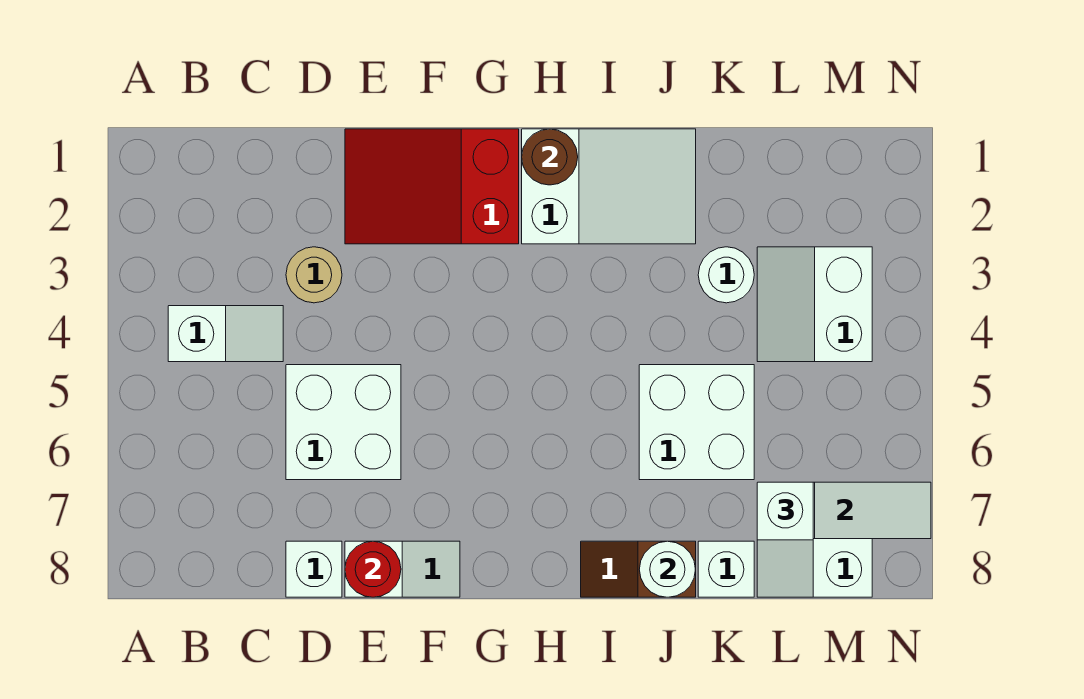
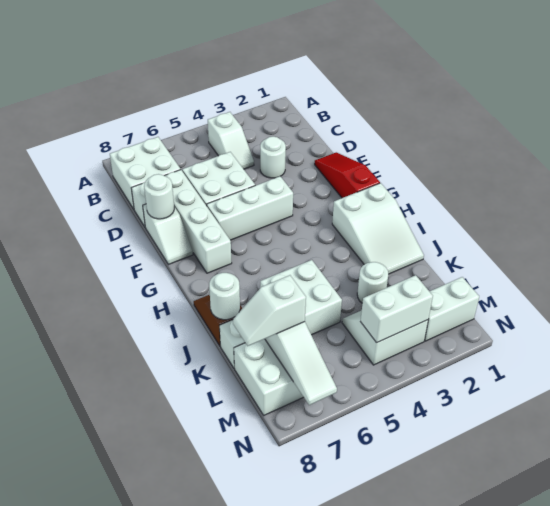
none -> white 2x2 brick [110,137,181,209]
tan 1x1 round brick [286,247,342,303] -> white 1x1 round brick [260,136,286,178]
none -> white 1x4 brick [165,170,232,273]
red 2x3 slope [345,129,519,244] -> red 1x3 slope [315,152,380,198]
red 1x1 round brick [345,541,401,597] -> white 1x1 round brick [144,174,174,219]
none -> white 1x3 brick [207,176,293,240]
brown 1x1 round brick [522,129,578,185] -> none
none -> white 1x2 brick [424,277,479,341]
none -> white 1x2 brick [360,275,433,343]

